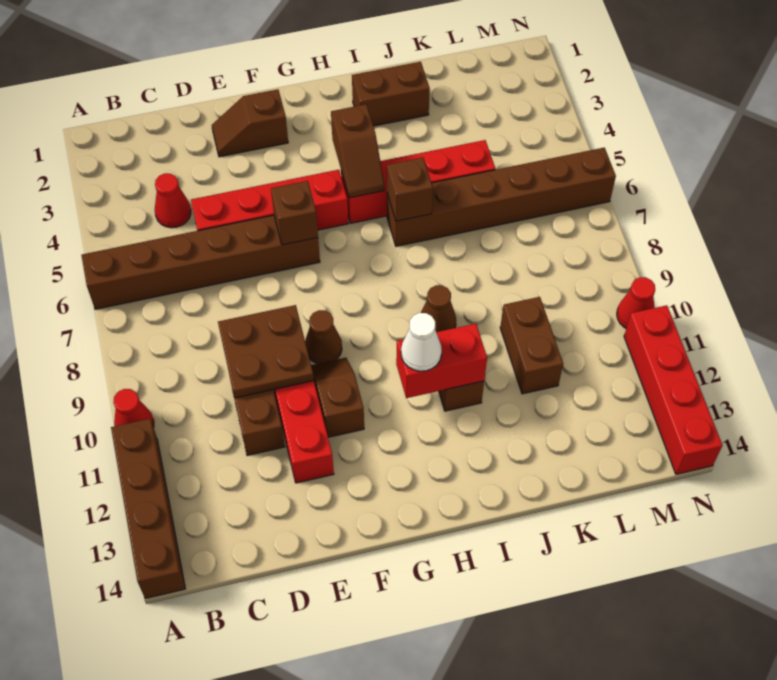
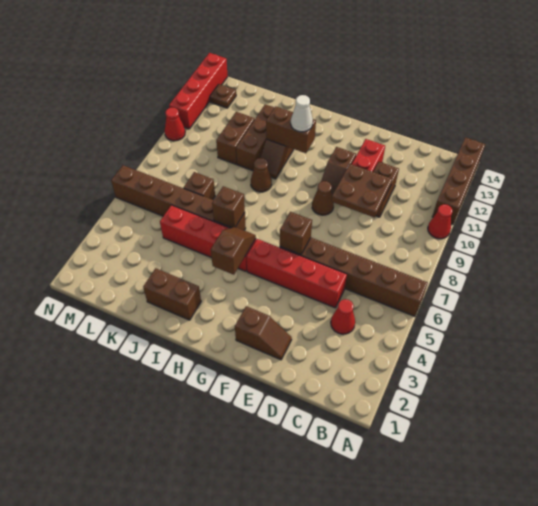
red 1x2 brick [396,324,487,398] -> brown 1x2 brick [266,106,316,153]
none -> brown 1x3 brick [236,104,274,171]
none -> brown 1x1 brick [184,172,215,200]
none -> brown 1x1 plate [210,84,236,108]

